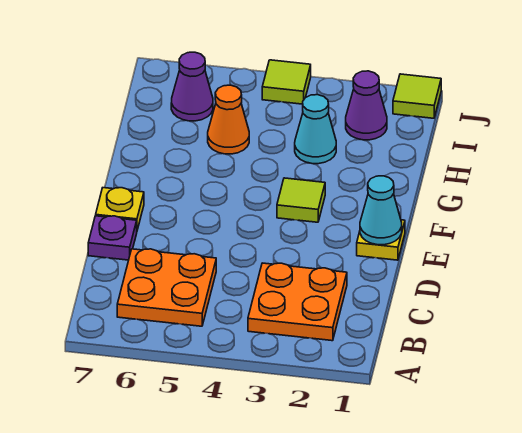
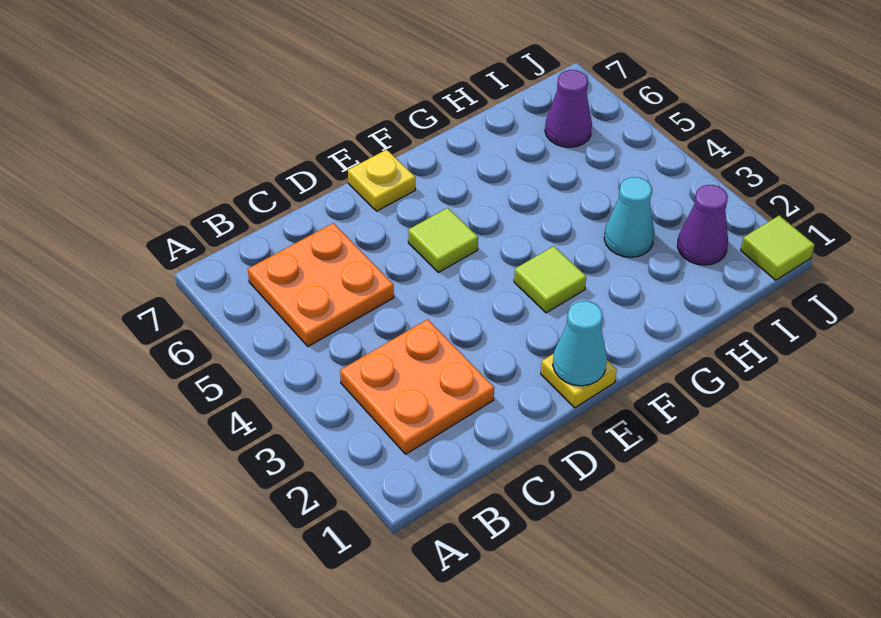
purple 1x1 plate [88,216,137,260] -> none
orange 1x1 cone [208,85,249,154] -> none
lime 1x1 tile [262,60,311,104] -> lime 1x1 tile moved to [408,208,478,272]

